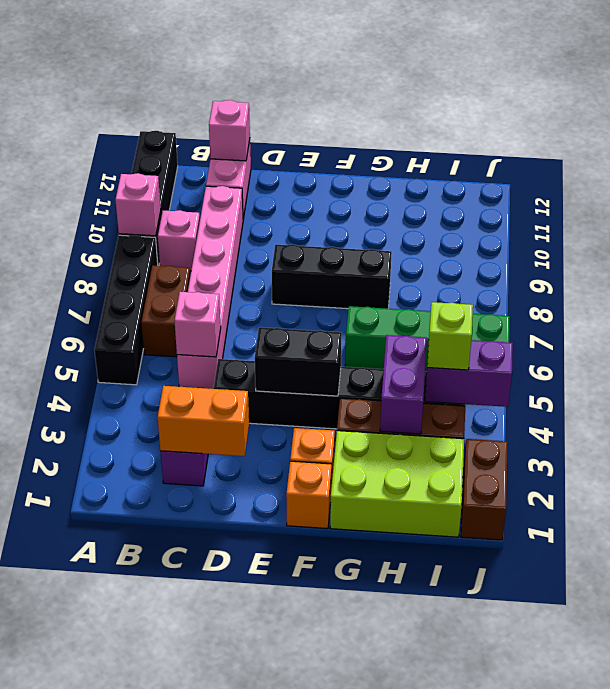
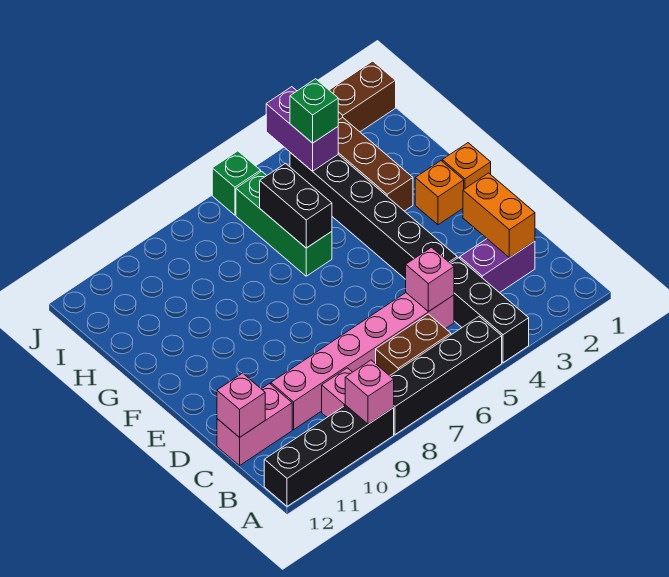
black 1x2 brick [255,327,342,396] -> black 1x2 brick moved to [260,163,332,248]
black 1x3 brick [272,245,392,309] -> black 1x3 brick moved to [450,258,529,363]
lime 2x3 brick [330,431,464,537] -> none
purple 1x2 brick [380,335,427,434] -> none
lime 1x1 brick [427,302,473,370] -> green 1x1 brick [290,79,338,143]

